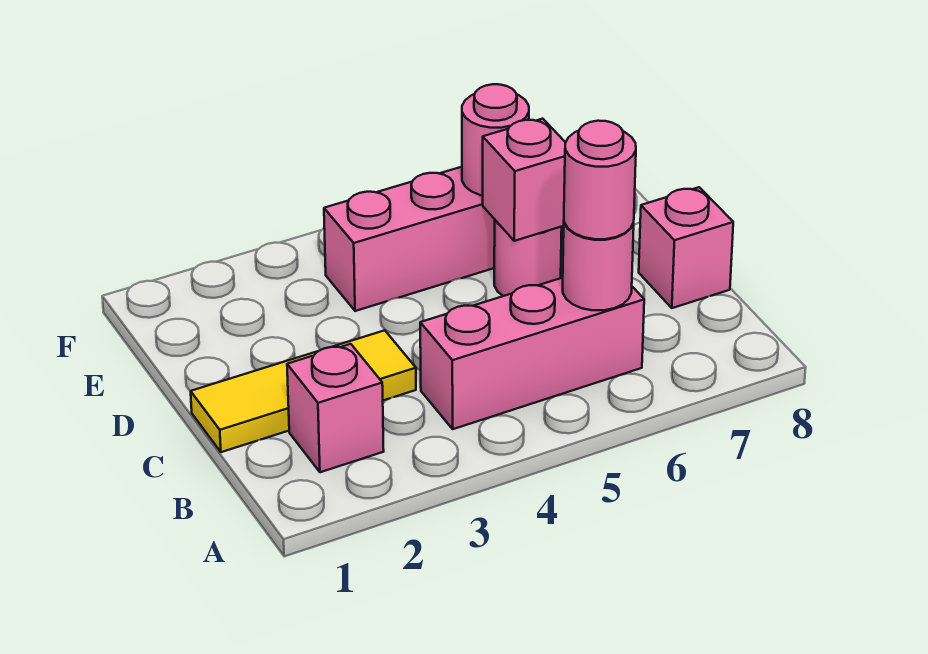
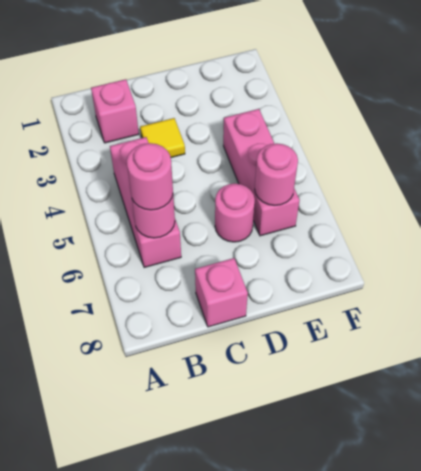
yellow 1x3 tile [191,330,416,452] -> yellow 1x1 tile [140,118,185,158]
pink 1x1 brick [483,119,566,241] -> none

